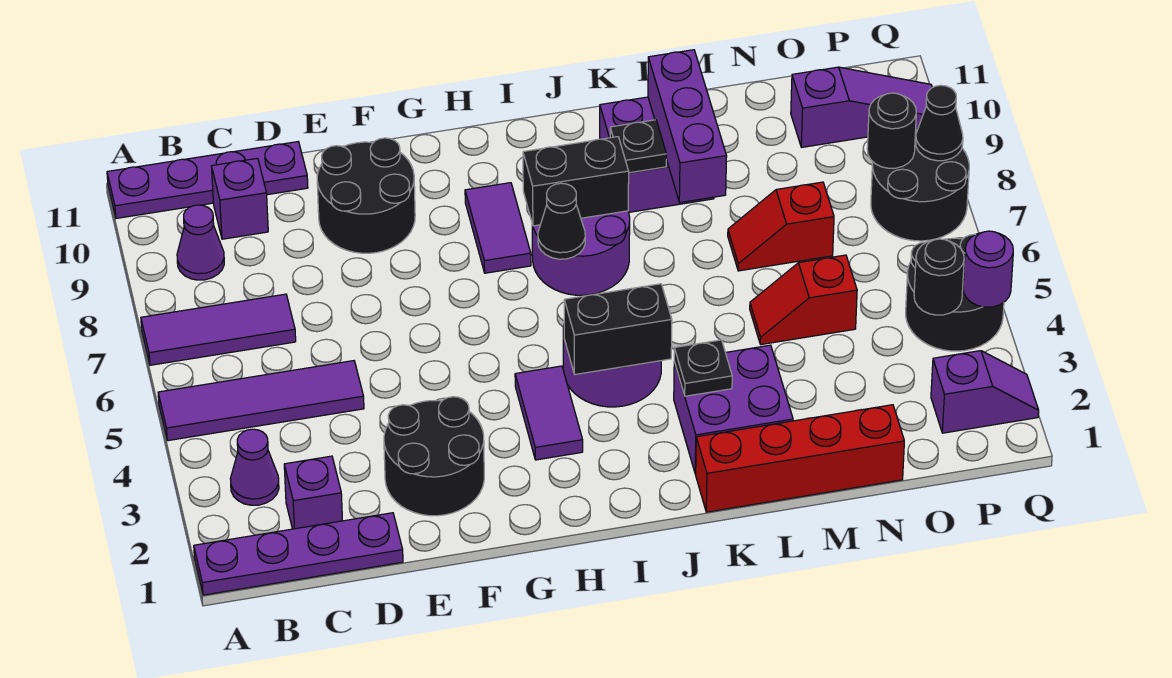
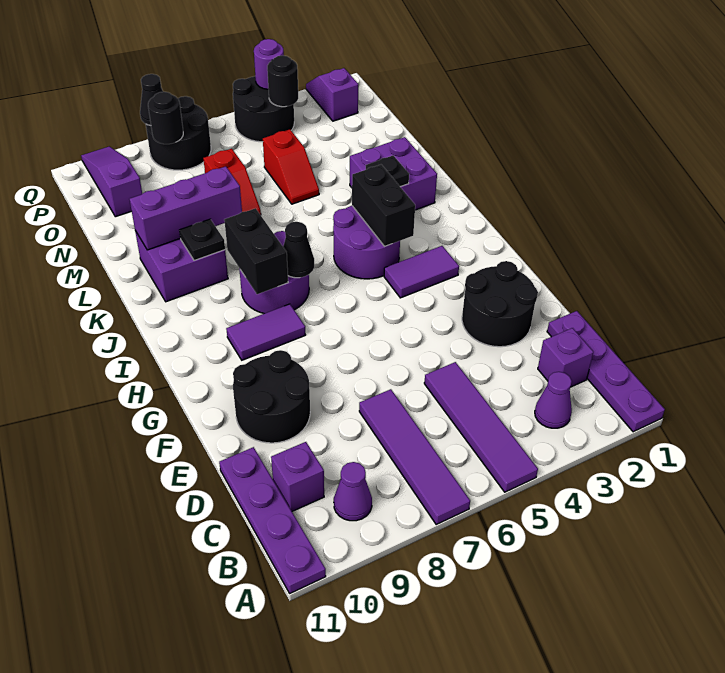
purple 1x3 tile [141,294,296,365] -> purple 1x4 tile [359,389,470,524]
red 1x4 brick [696,405,904,512] -> none

